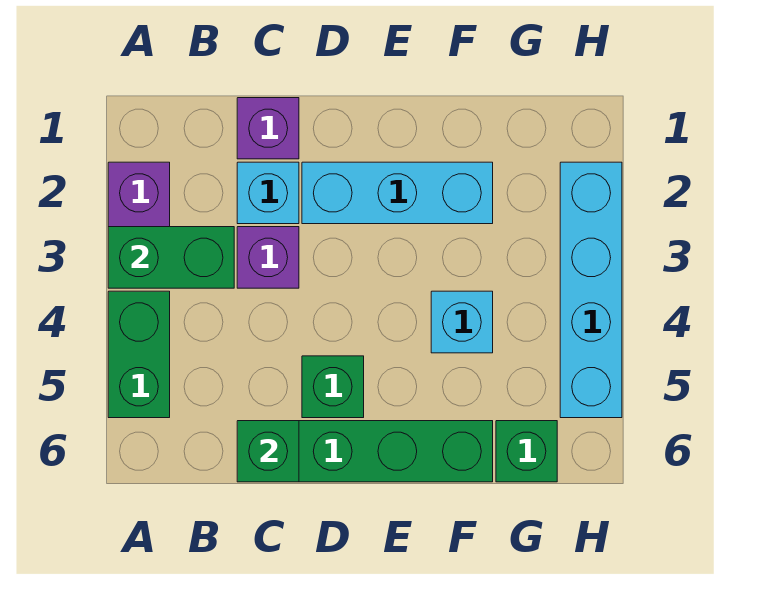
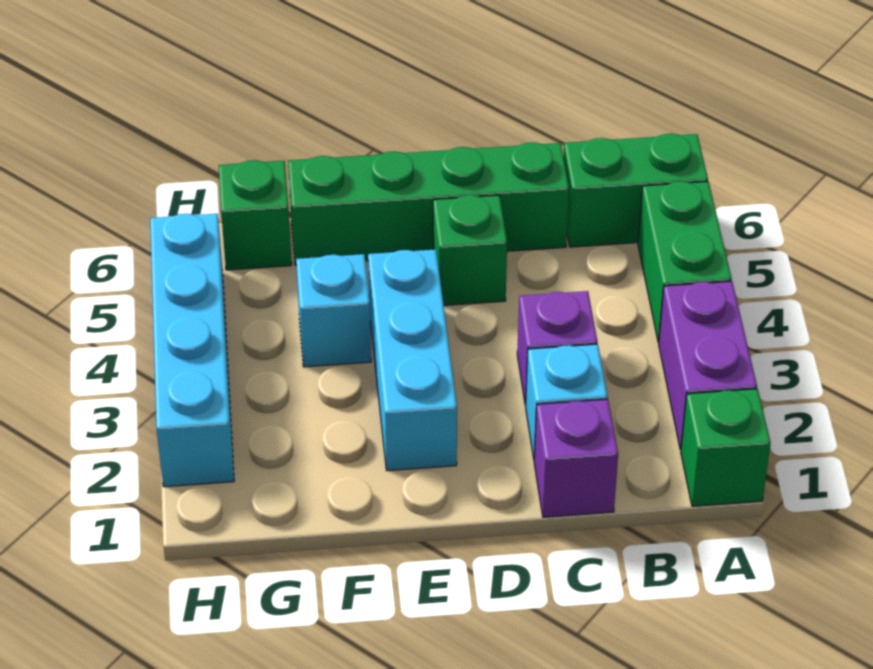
green 1x2 brick [108,227,234,288] -> green 1x2 brick moved to [563,134,708,247]
green 1x1 brick [237,421,299,482] -> green 1x1 brick moved to [681,389,771,506]
cyan 1x3 brick [302,162,493,224] -> cyan 1x3 brick turned to [368,249,457,471]

